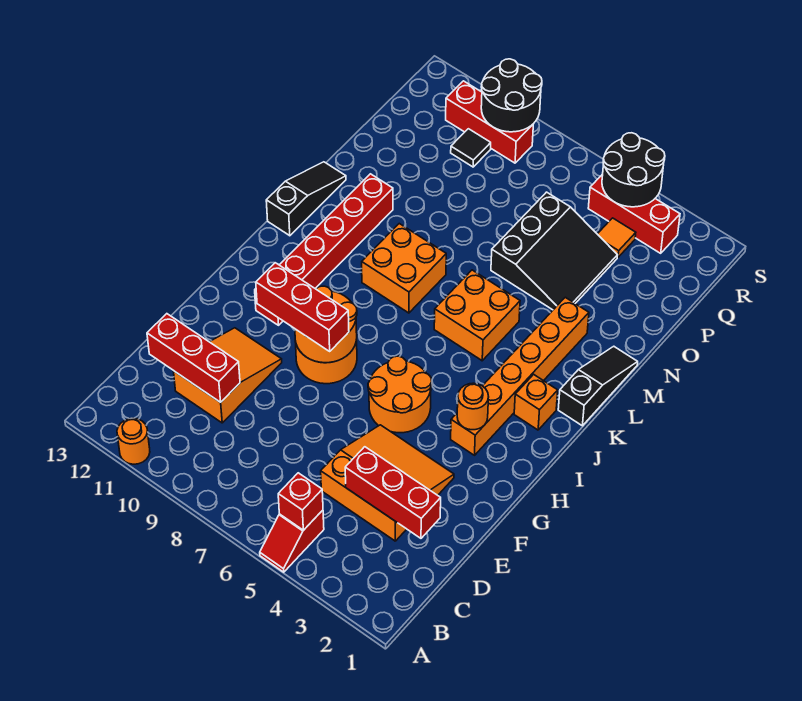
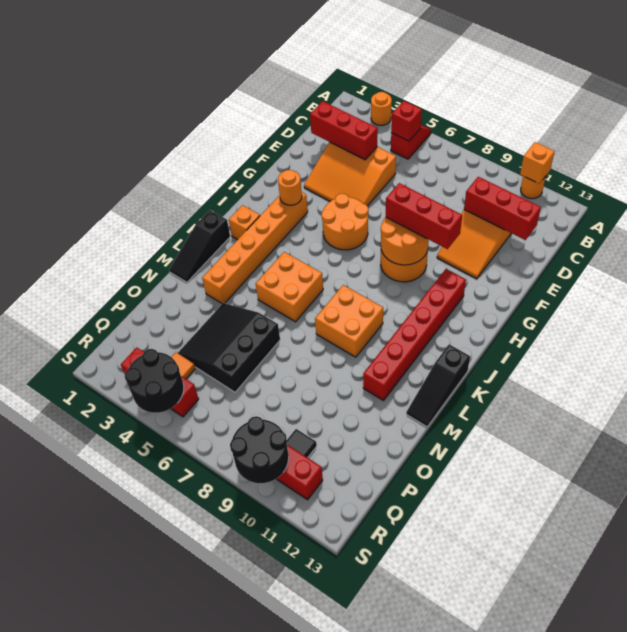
none -> orange 1x1 round brick [371,92,392,126]
none -> orange 1x1 brick [520,142,555,184]

